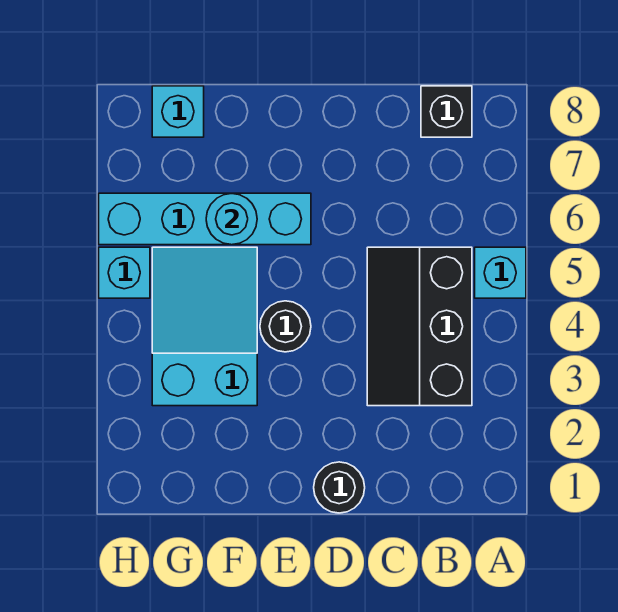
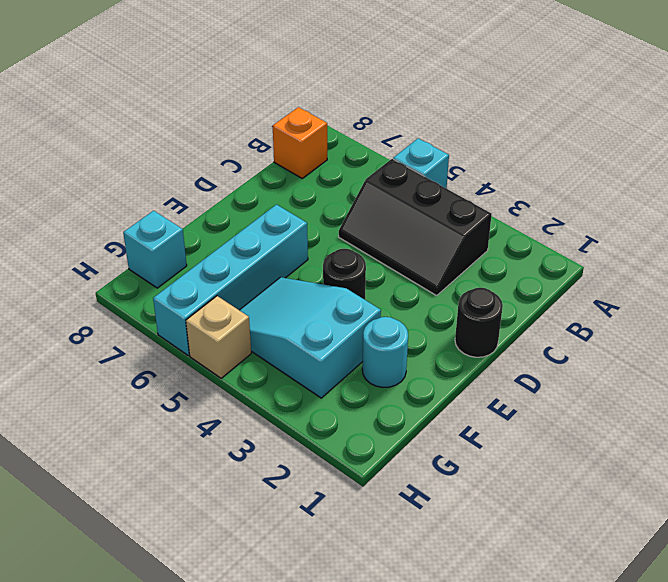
black 1x1 brick [421,86,472,137] -> orange 1x1 brick [273,107,327,178]
cyan 1x1 round brick [206,193,257,245] -> cyan 1x1 round brick moved to [362,317,408,387]
cyan 1x1 brick [99,247,150,298] -> tan 1x1 brick [186,296,251,378]

